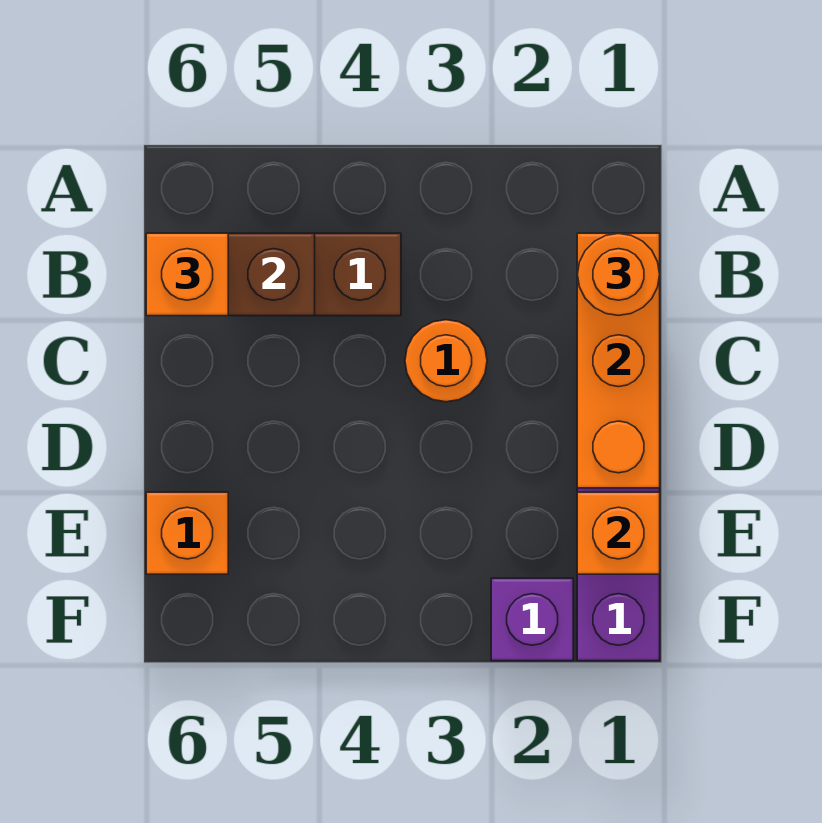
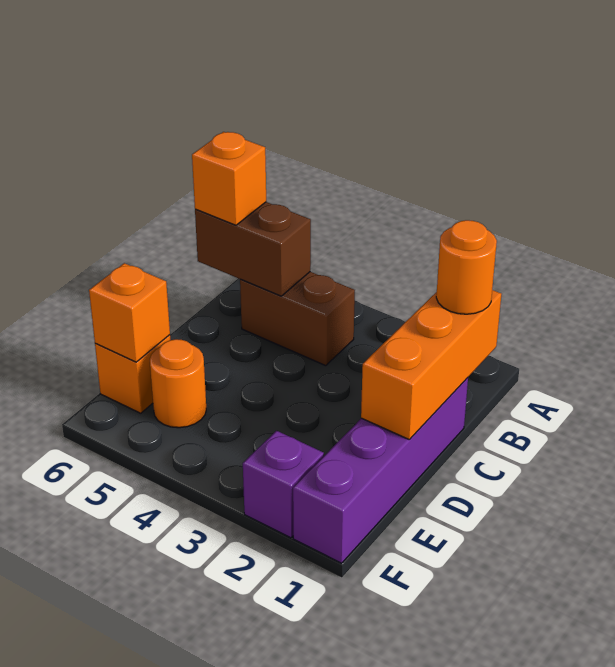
orange 1x1 round brick [405,320,487,402] -> orange 1x1 round brick moved to [150,339,206,428]
orange 1x1 brick [577,492,660,574] -> orange 1x1 brick moved to [89,263,170,362]

